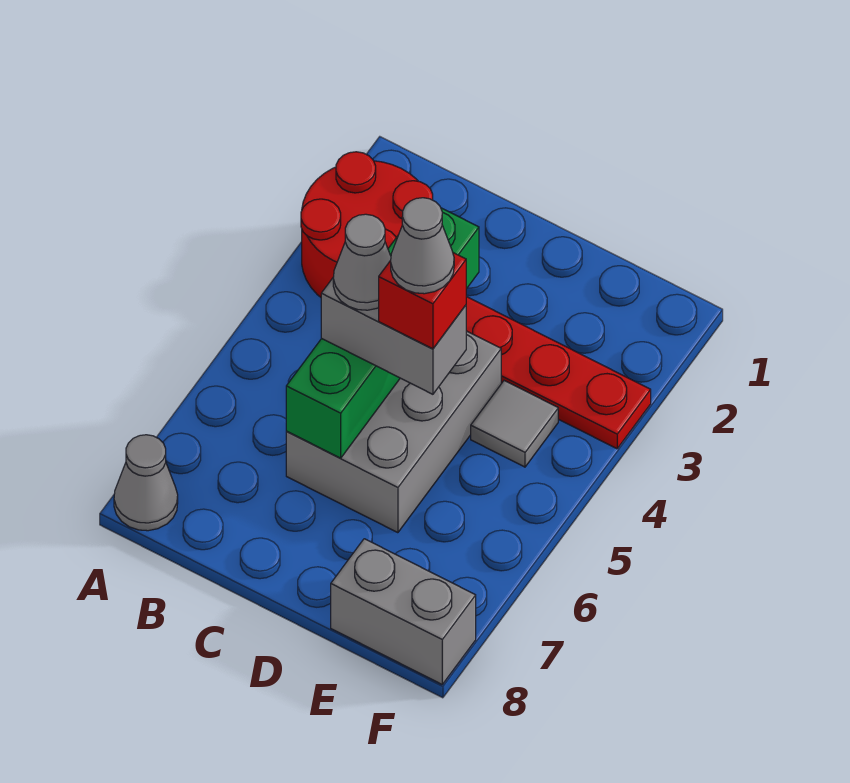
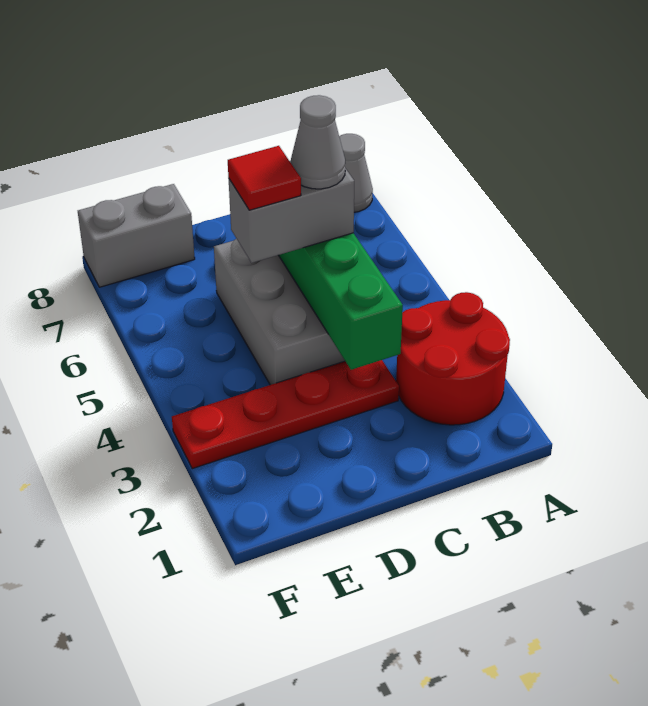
red 1x1 brick [379,253,466,349] -> red 1x1 tile [228,146,301,210]
grey 1x1 cone [391,198,454,294] -> none
grey 1x1 tile [471,381,558,467] -> none

